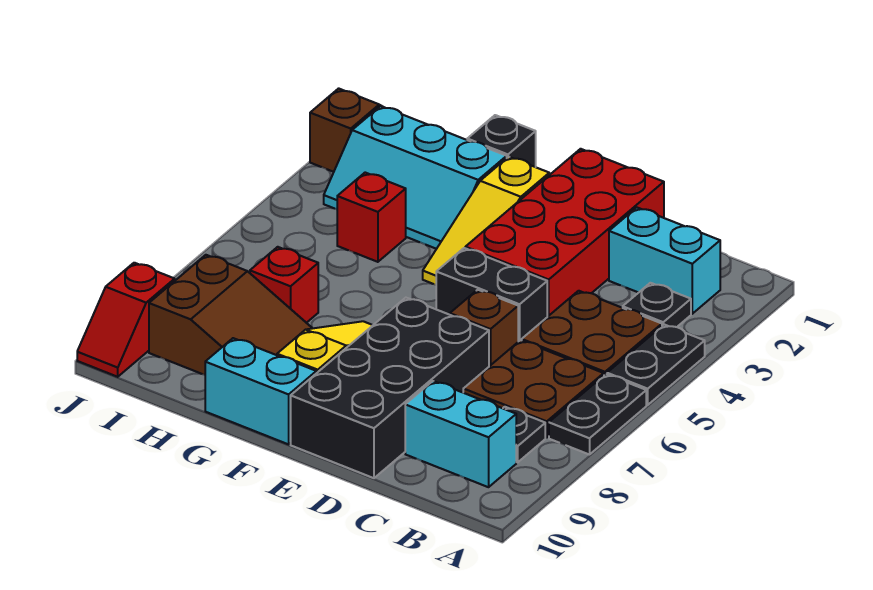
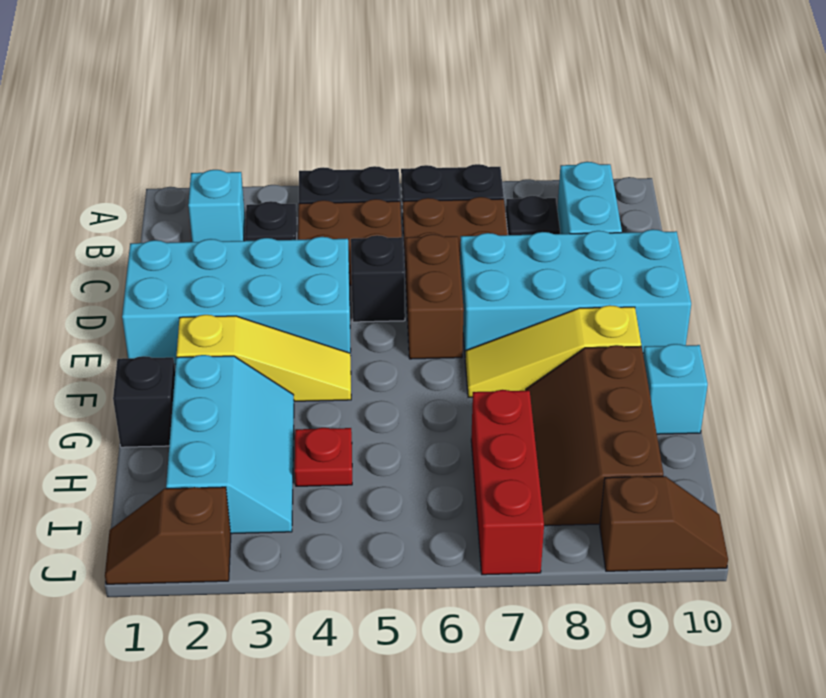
cyan 1x2 brick [609,208,720,314] -> cyan 1x1 brick [188,170,245,242]
red 2x4 brick [465,149,664,317] -> cyan 2x4 brick [122,237,351,364]
black 1x2 brick [436,248,547,342] -> black 1x1 brick [351,235,405,322]
brown 1x1 brick [450,290,518,366] -> brown 1x2 brick [406,234,464,359]
black 2x4 brick [291,298,489,478] -> cyan 2x4 brick [460,229,691,353]
cyan 1x2 brick [205,338,316,444] -> cyan 1x1 brick [643,344,708,434]
brown 2x3 slope [149,255,312,375] -> brown 2x3 slope turned to [526,345,663,526]
red 1x1 brick [337,173,406,262] -> red 1x1 plate [295,428,352,486]
red 1x1 brick [250,247,318,323] -> red 1x3 brick [471,390,544,575]
red 1x2 slope [77,263,175,377] -> brown 1x2 slope [600,476,728,571]

